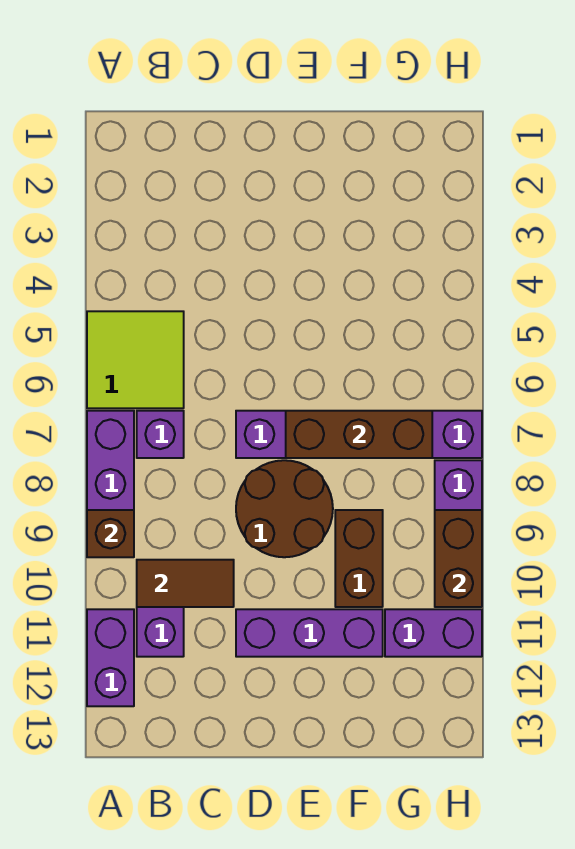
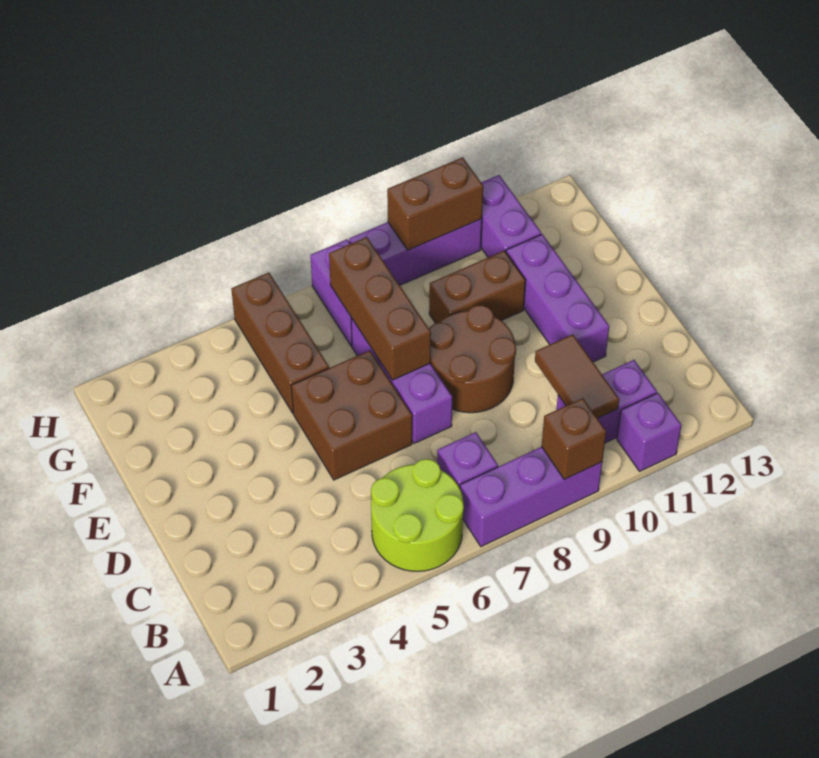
lime 2x2 tile [87,311,184,408] -> lime 2x2 round brick [371,459,464,571]
purple 1x2 brick [87,609,134,706] -> purple 1x1 brick [617,393,681,471]
none -> brown 2x2 brick [291,350,412,480]
none -> brown 1x3 brick [231,273,329,413]

